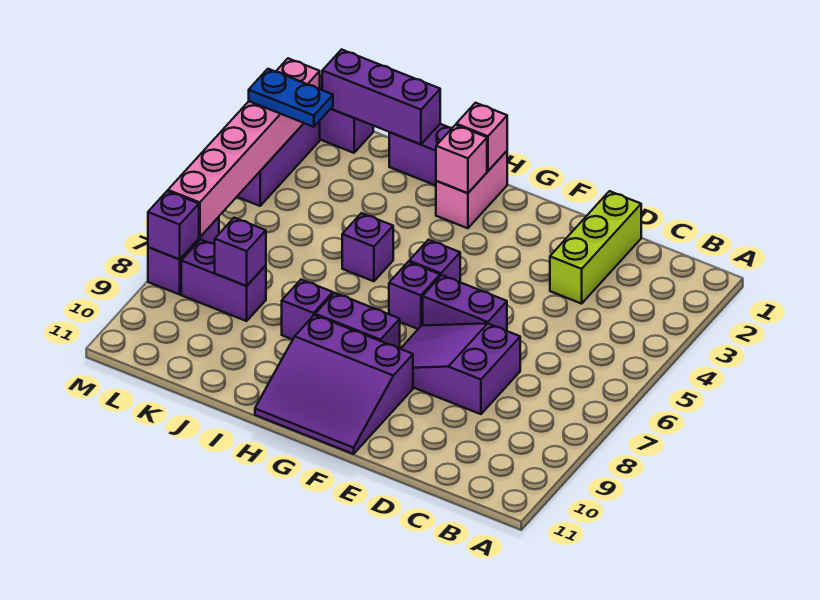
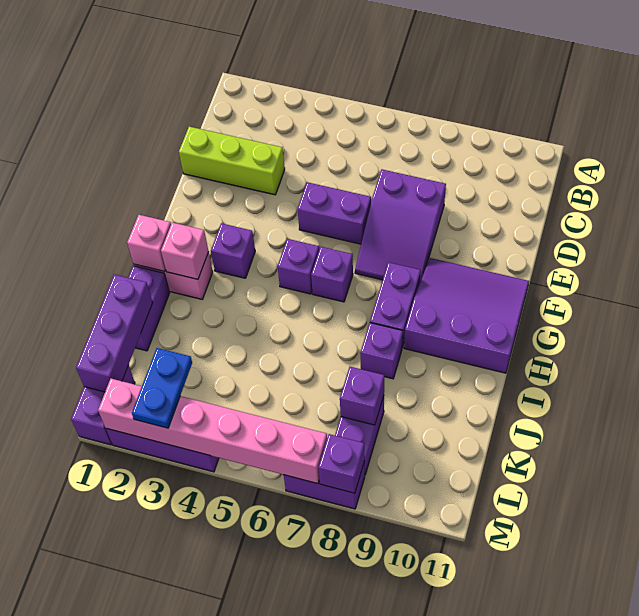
purple 1x2 brick [423,275,507,331] -> purple 1x2 brick turned to [298,182,371,244]
purple 3x3 slope [255,315,413,454] -> purple 3x3 slope turned to [404,258,529,373]
purple 1x1 brick [342,213,393,281] -> purple 1x1 brick moved to [211,223,255,278]

